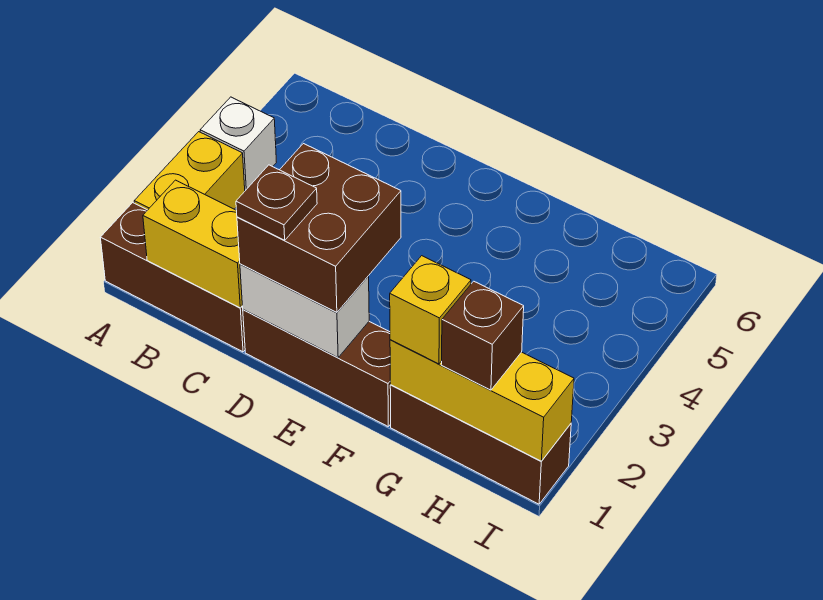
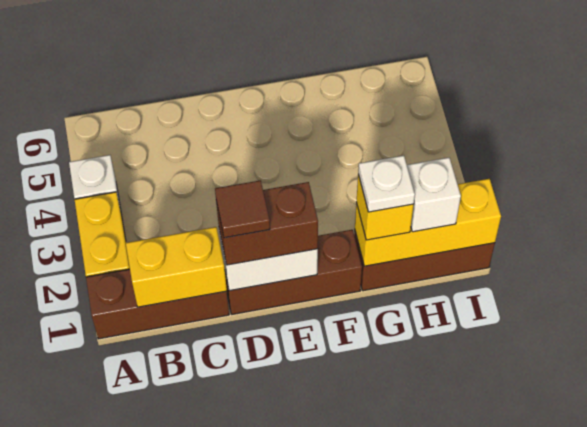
brown 2x2 brick [237,144,401,312] -> brown 1x2 brick [216,182,318,265]
brown 1x1 plate [236,165,317,240] -> brown 1x1 tile [215,180,270,238]
none -> white 1x1 plate [358,155,415,212]
brown 1x1 brick [441,281,524,390] -> white 1x1 brick [407,158,461,232]

